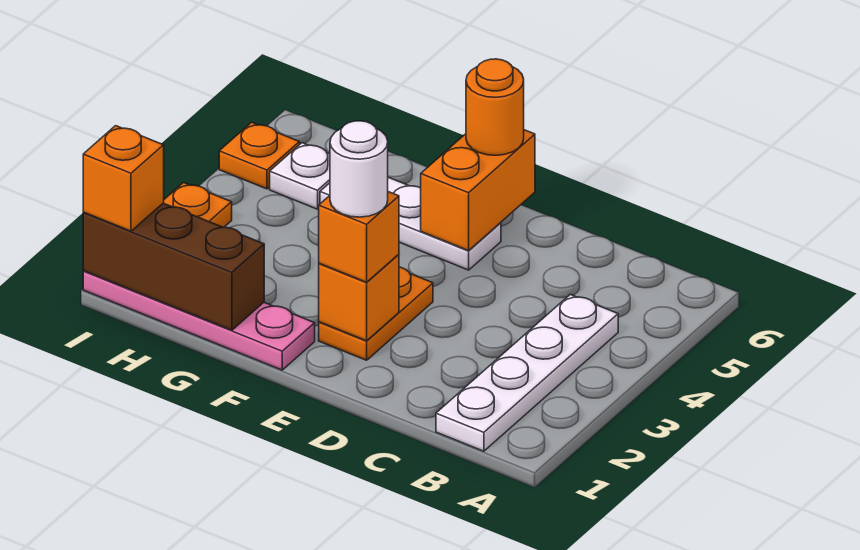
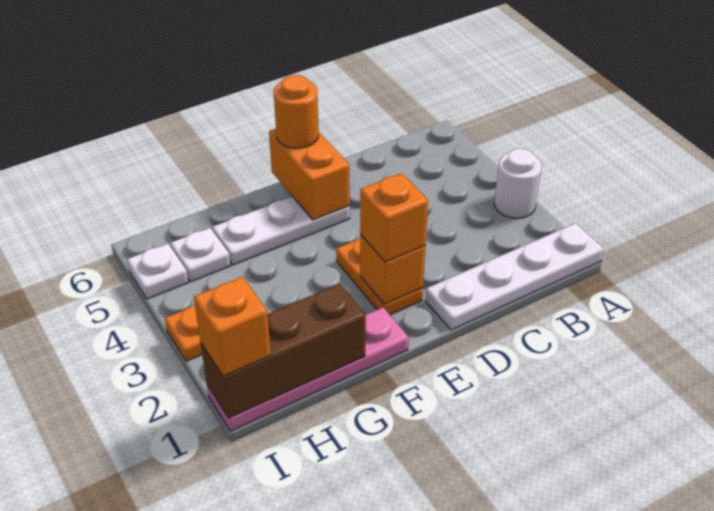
white 1x4 plate [436,294,618,451] -> white 1x4 plate turned to [425,223,604,330]
white 1x1 round brick [330,121,388,217] -> white 1x1 round brick moved to [494,149,542,218]
orange 1x1 plate [219,122,300,189] -> white 1x1 plate [127,244,188,299]

